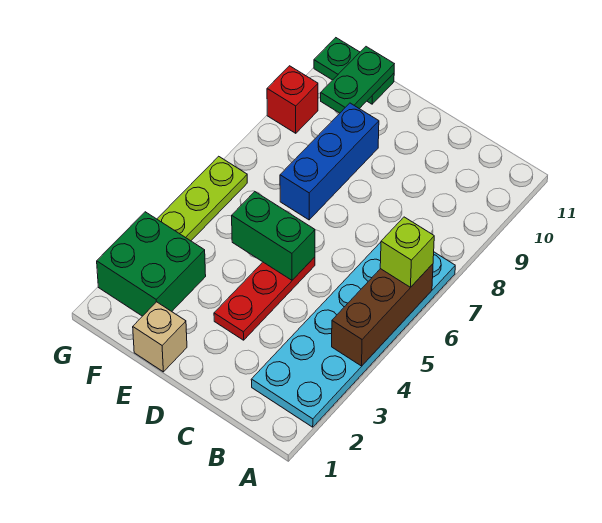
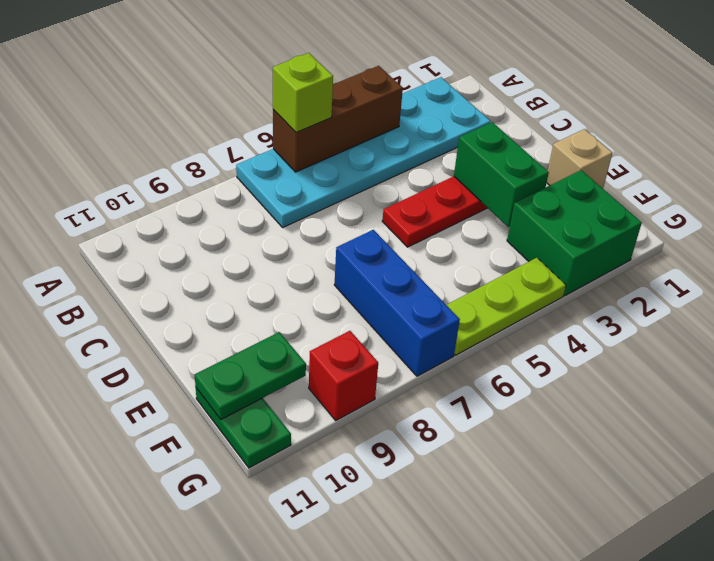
green 1x2 brick [232,192,315,280] -> green 1x2 brick moved to [454,122,549,227]
blue 1x3 brick [280,103,379,220] -> blue 1x3 brick turned to [334,230,460,376]

